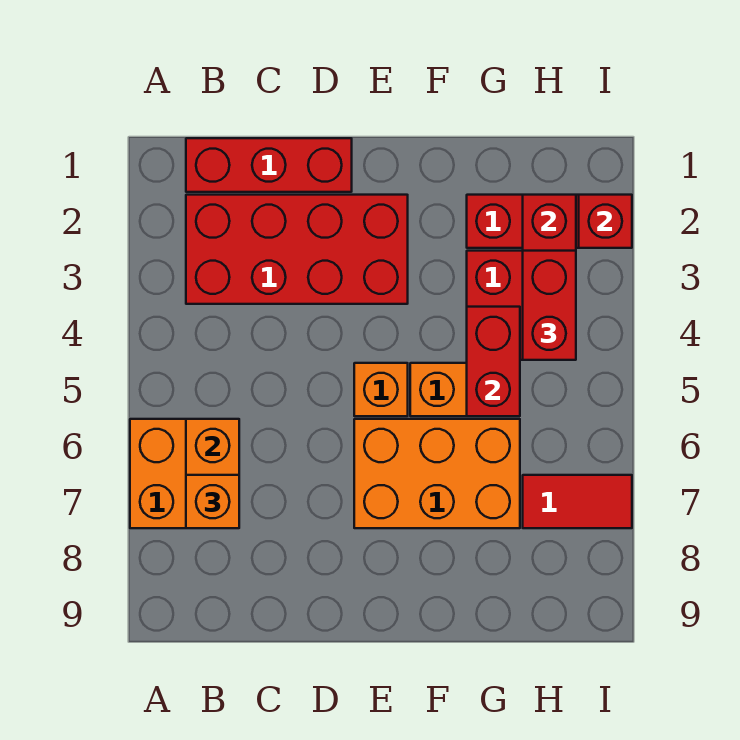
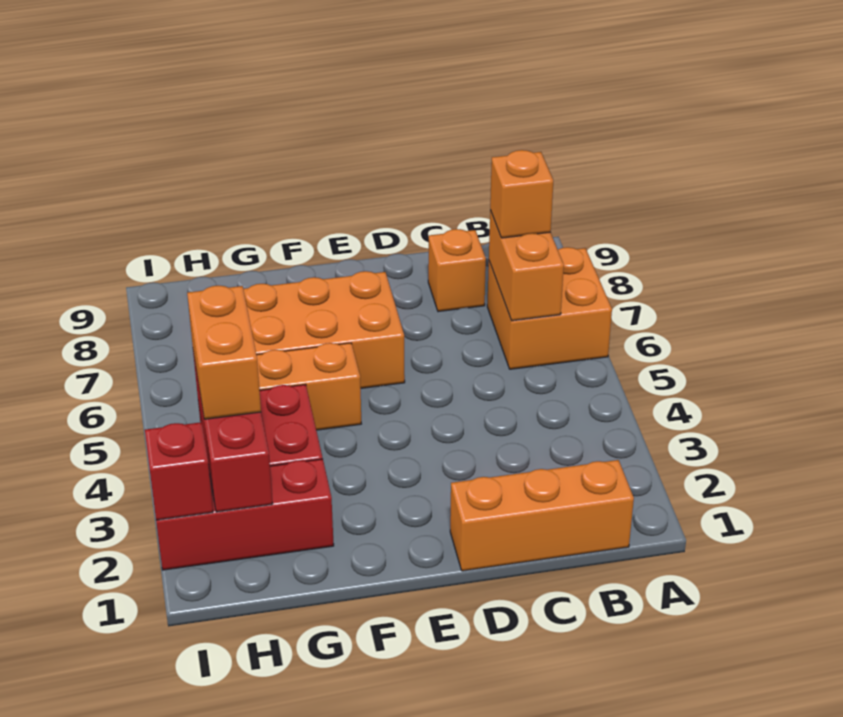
red 1x3 brick [186,138,352,192] -> orange 1x3 brick [450,460,634,571]
red 2x4 brick [186,195,408,304] -> none
orange 1x1 brick [354,363,408,416] -> orange 1x1 brick moved to [428,229,486,312]
red 1x2 brick [467,307,520,416] -> none
red 1x2 brick [523,251,576,360] -> orange 1x2 brick [187,285,261,419]
red 1x2 tile [523,475,632,528] -> none

